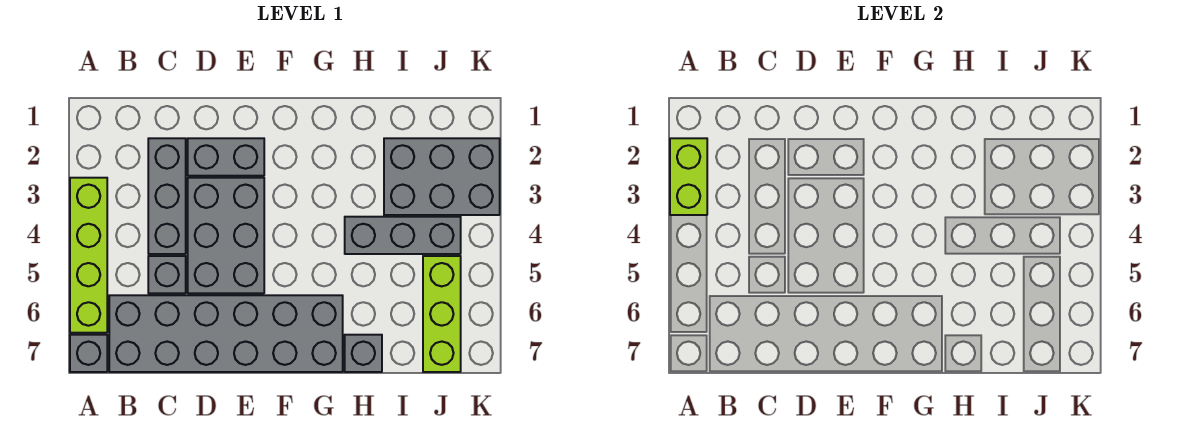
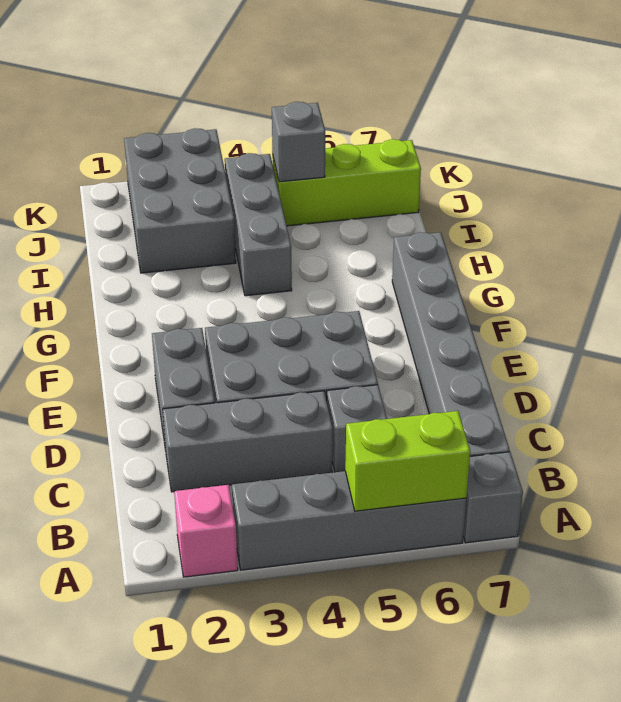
none -> pink 1x1 brick [174,485,238,577]
lime 1x2 brick [670,138,707,215] -> lime 1x2 brick moved to [345,411,470,511]
lime 1x4 brick [70,178,107,333] -> grey 1x4 brick [232,471,466,570]
grey 2x6 brick [109,295,343,372] -> grey 1x6 brick [392,232,510,456]
grey 1x1 brick [345,335,382,372] -> grey 1x1 brick moved to [272,102,325,182]

